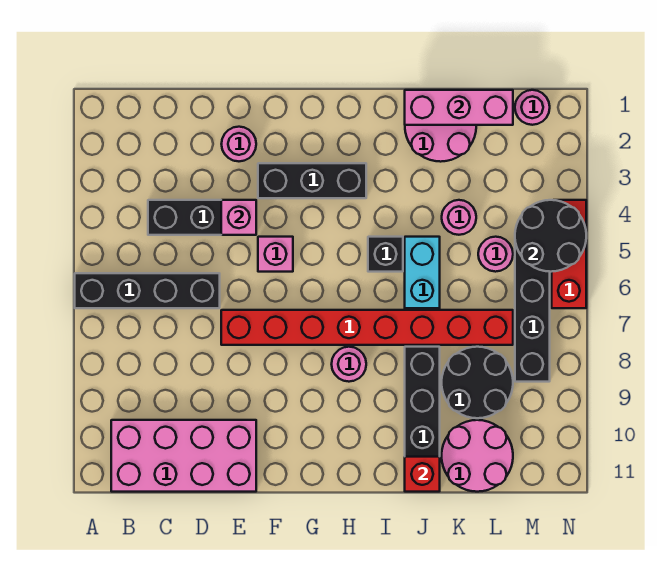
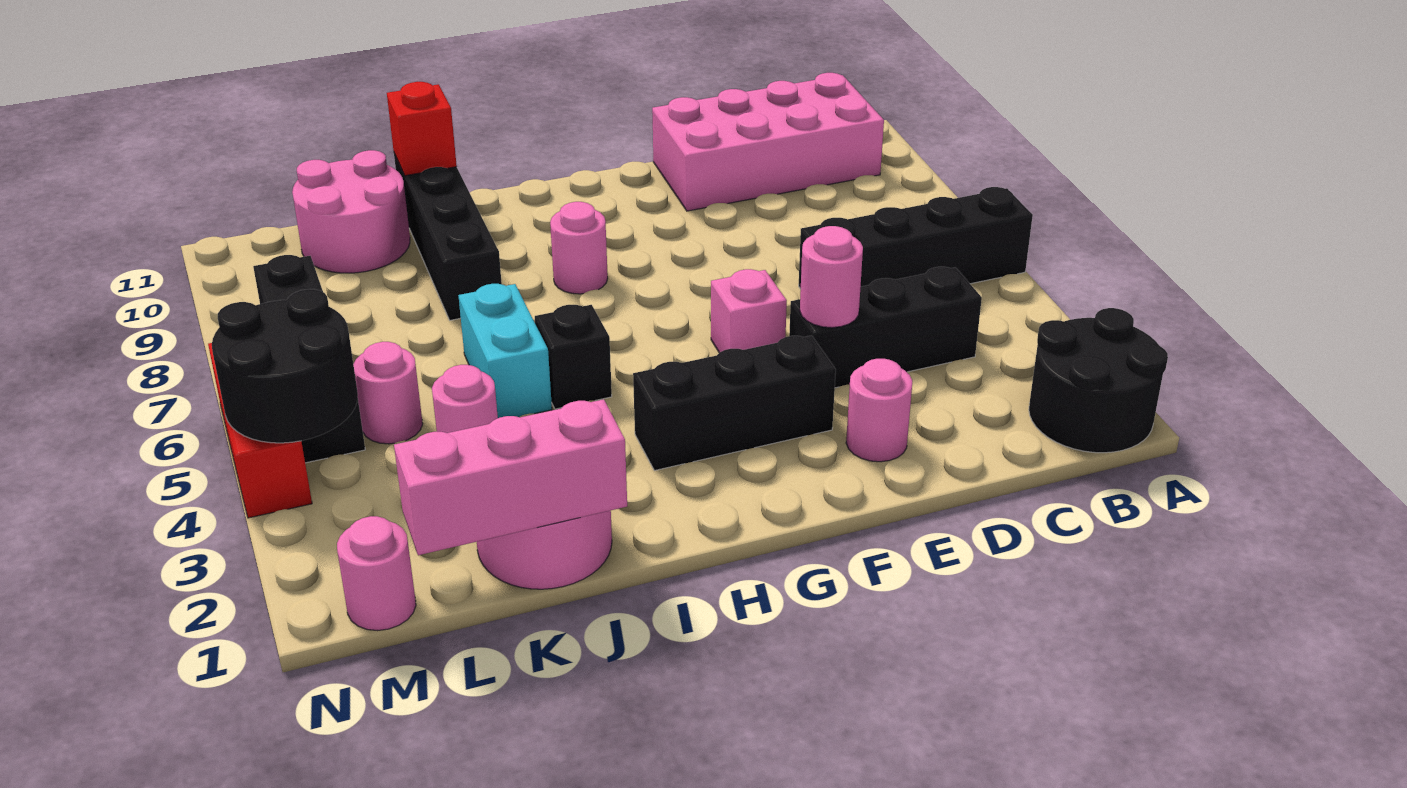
pink 1x1 brick [221,200,256,235] -> pink 1x1 round brick [800,226,863,328]
red 1x8 brick [221,310,513,345] -> none
black 2x2 round brick [442,347,513,418] -> black 2x2 round brick moved to [1029,308,1168,453]

